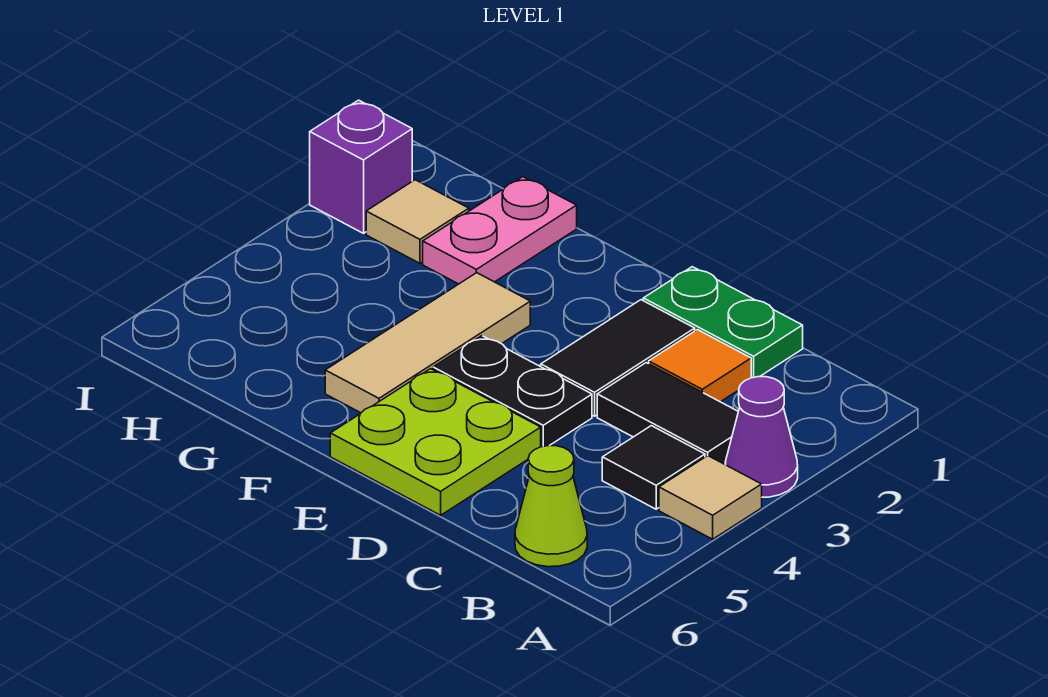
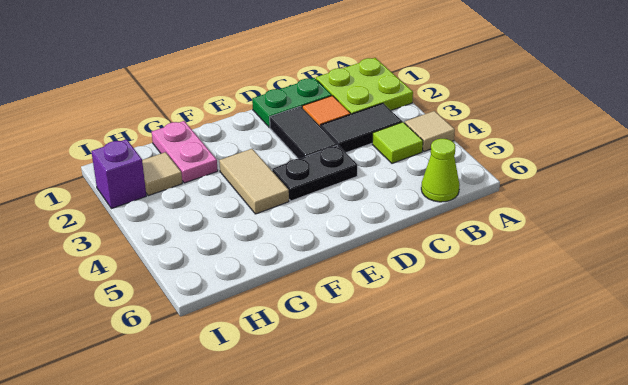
purple 1x1 cone [725,377,798,497] -> none
black 1x1 tile [602,426,705,509] -> lime 1x1 tile [372,122,423,163]
lime 2x2 plate [330,369,541,515] -> lime 2x2 plate moved to [316,58,413,114]
tan 1x3 tile [325,273,530,413] -> tan 1x2 tile [219,149,289,214]

